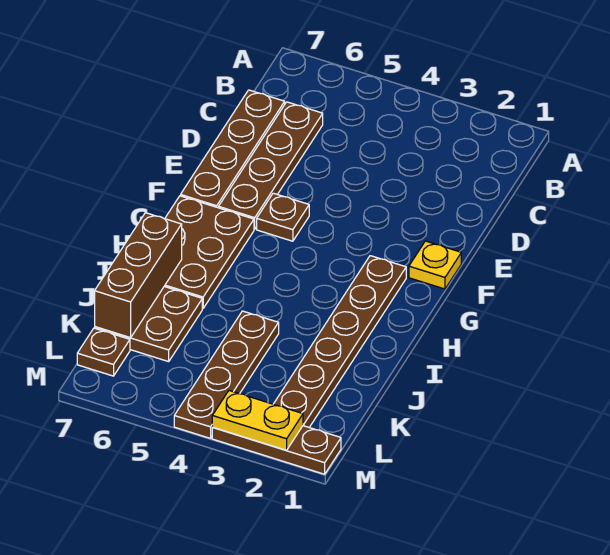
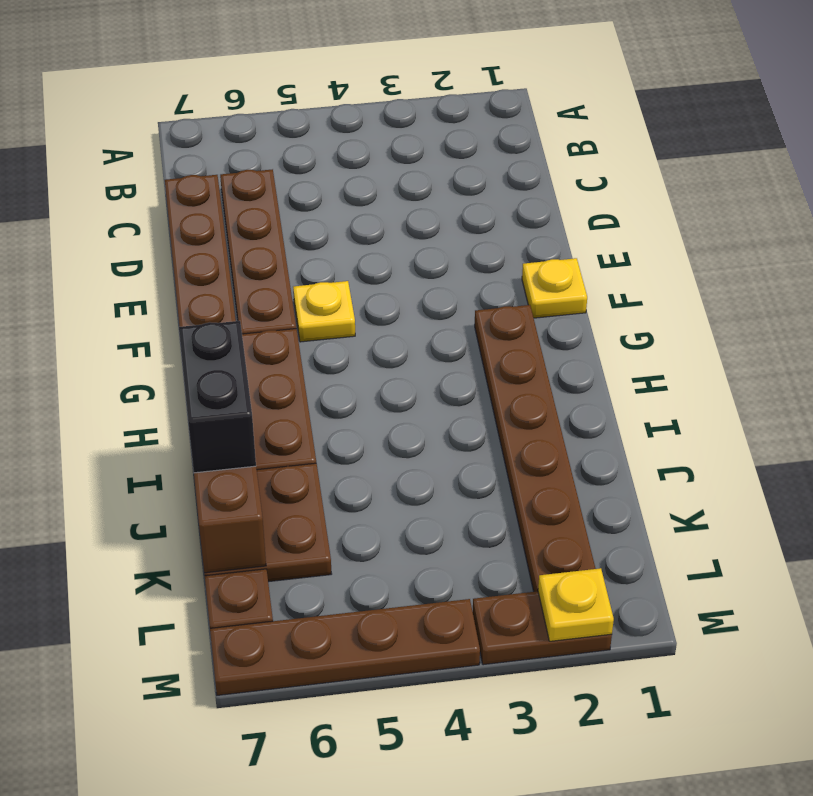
brown 1x1 plate [257,193,309,241] -> yellow 1x1 plate [293,281,355,342]
none -> black 1x2 brick [179,321,256,473]
brown 1x4 plate [174,311,279,438] -> brown 1x4 plate turned to [210,599,480,695]
brown 1x3 plate [212,426,341,474] -> brown 1x2 plate [473,591,612,665]
yellow 1x2 plate [212,391,303,450] -> yellow 1x1 plate [538,568,614,641]

